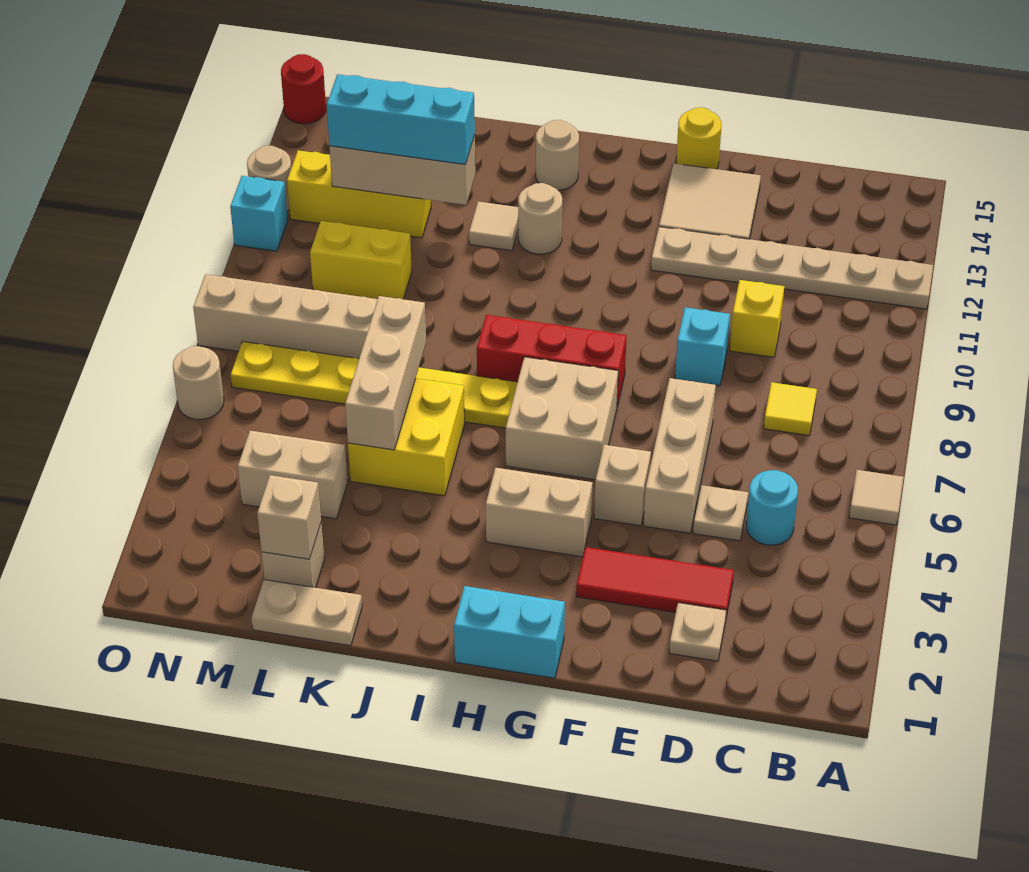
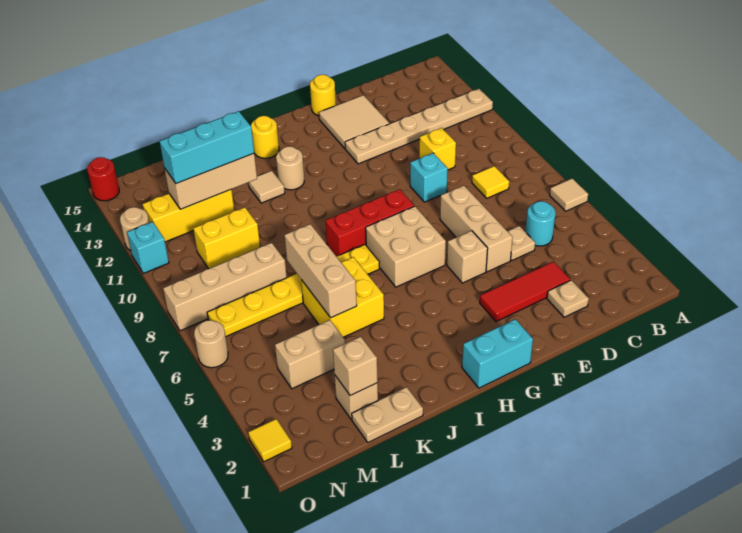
tan 1x2 brick [486,468,593,557] -> none
tan 1x1 round brick [536,120,579,190] -> yellow 1x1 round brick [251,116,279,158]
none -> yellow 1x1 tile [248,419,292,462]

